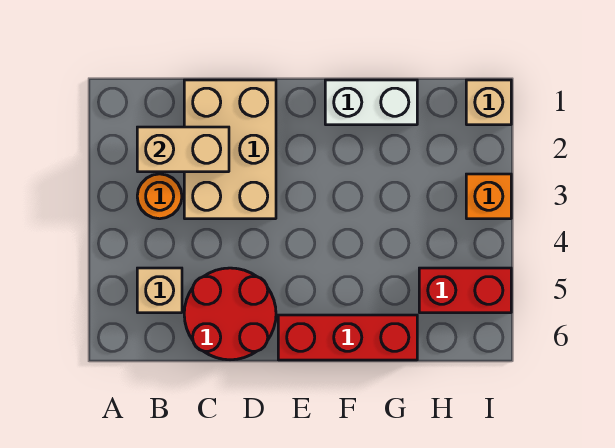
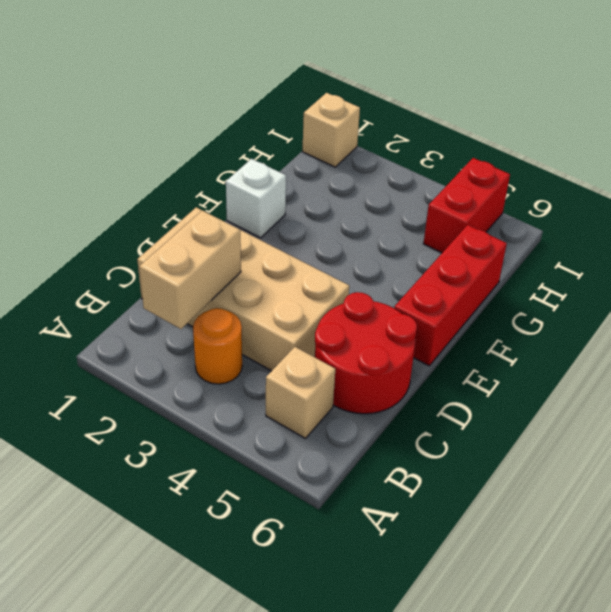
tan 2x3 brick [184,80,276,219] -> tan 2x4 brick [137,207,349,371]
white 1x2 brick [325,80,417,125] -> white 1x1 brick [226,159,286,238]
orange 1x1 brick [466,174,511,219] -> none

